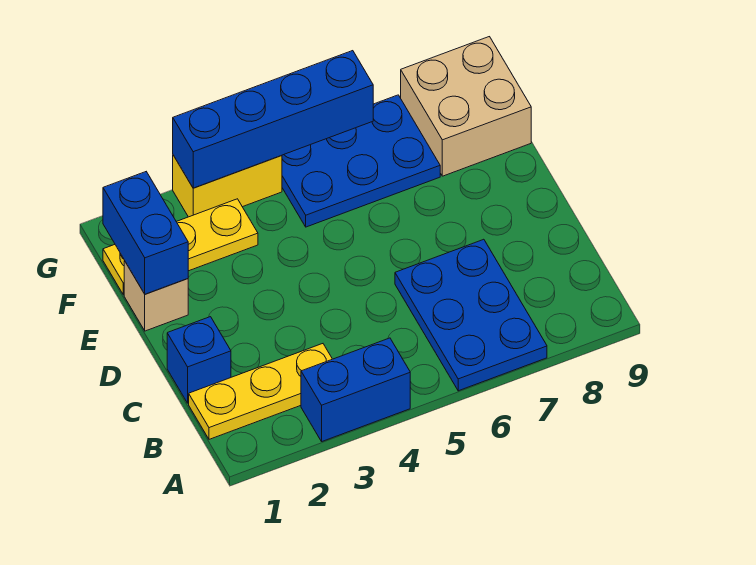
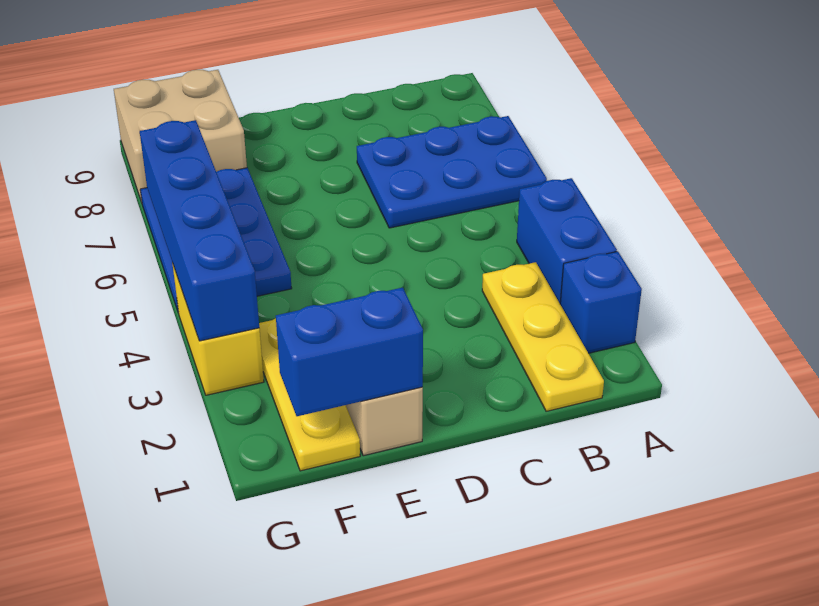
blue 1x1 brick [167,317,231,403] -> blue 1x1 brick moved to [560,251,642,353]

